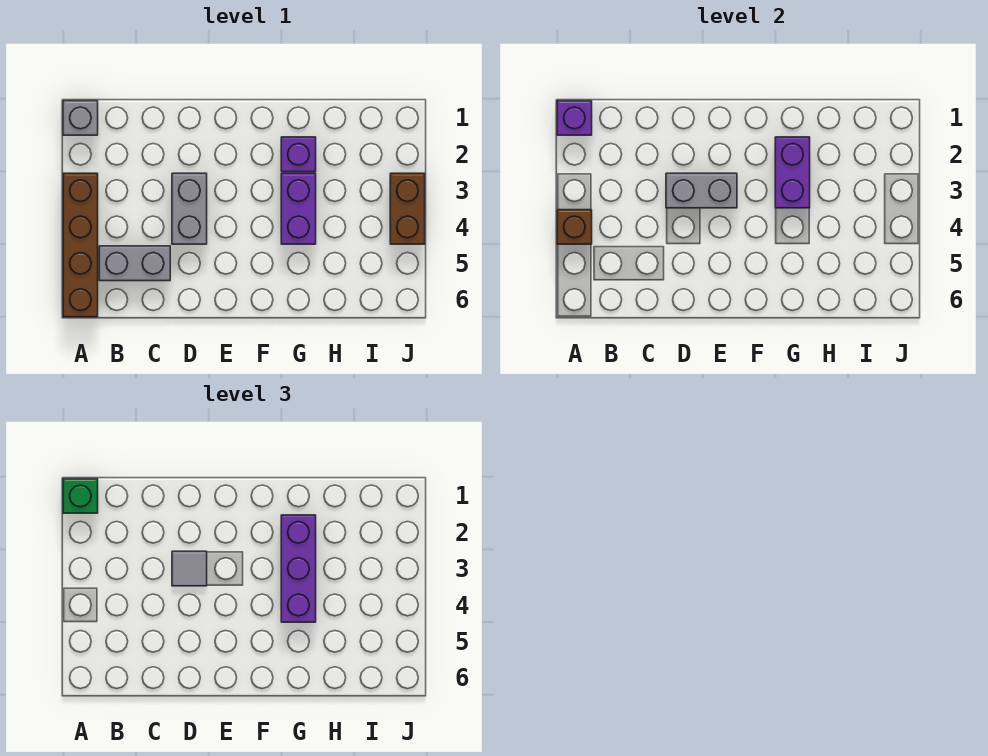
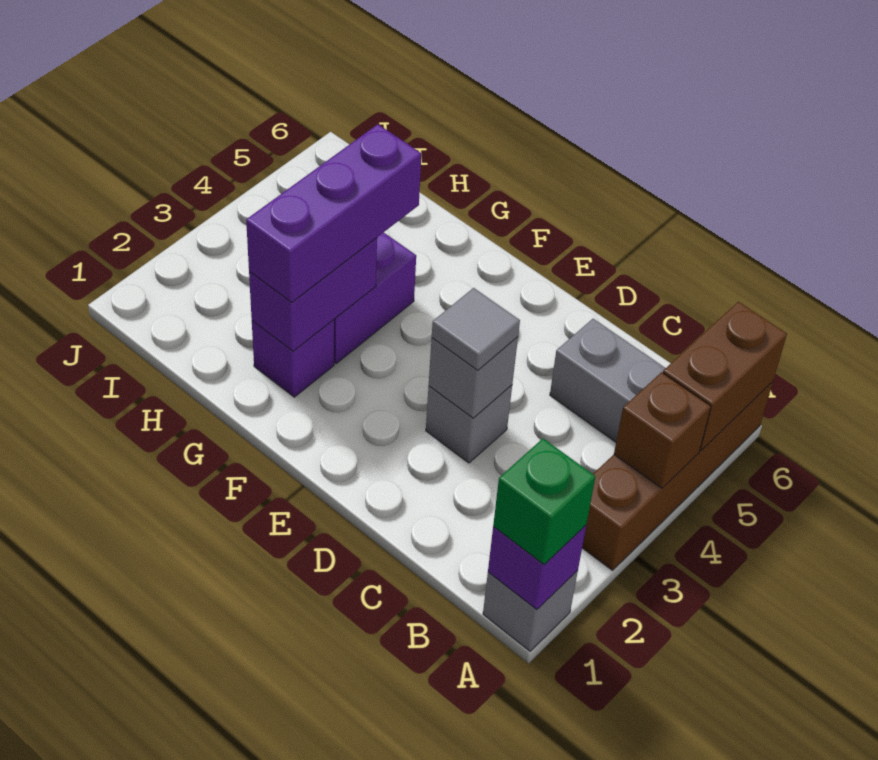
grey 1x2 brick [172,173,207,244] -> grey 1x1 brick [426,385,512,463]
grey 1x2 brick [666,173,737,208] -> grey 1x1 brick [429,337,518,418]
brown 1x2 brick [390,173,425,244] -> brown 1x2 brick moved to [663,302,787,451]

